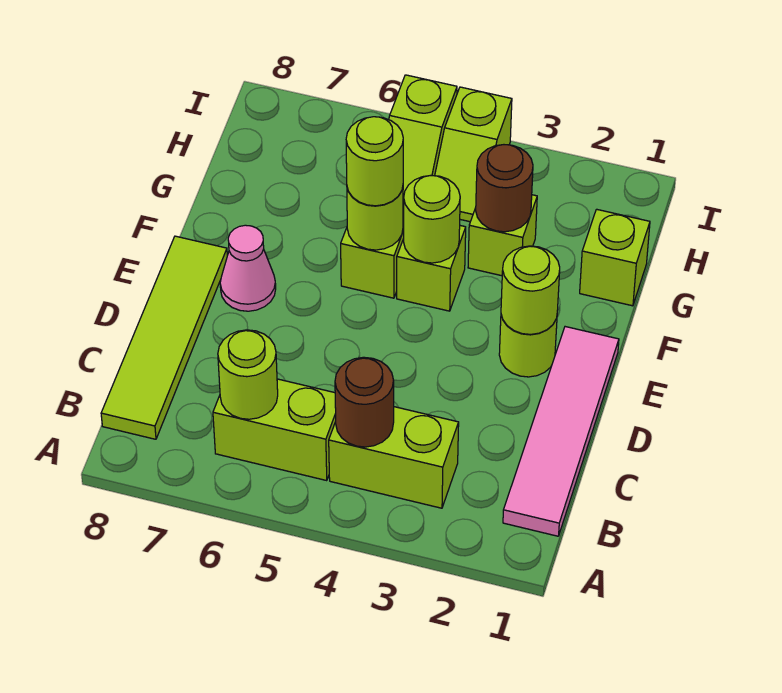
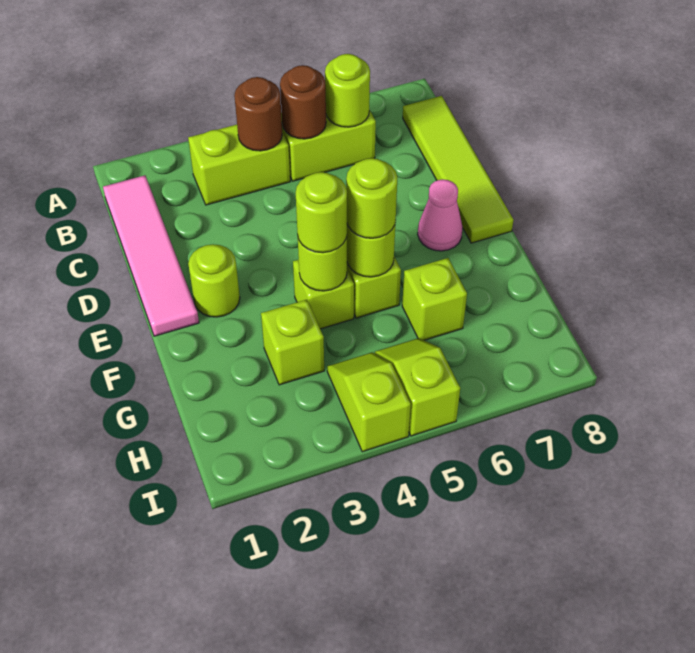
lime 1x1 round brick [501,246,560,334] -> lime 1x1 round brick moved to [296,172,347,253]
lime 1x1 brick [580,209,650,306] -> lime 1x1 brick moved to [402,258,467,340]
brown 1x1 round brick [476,145,533,232] -> brown 1x1 round brick moved to [280,65,326,139]

